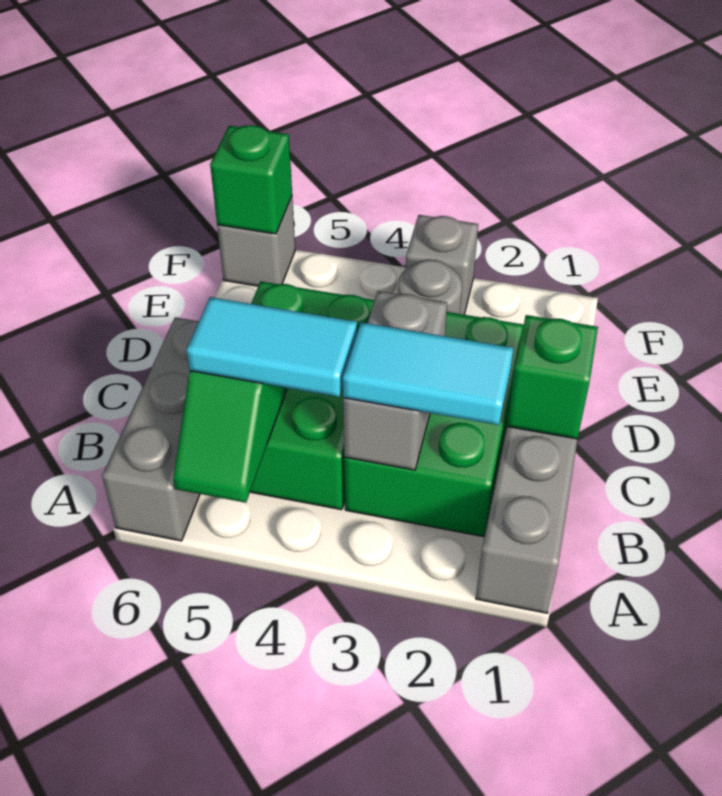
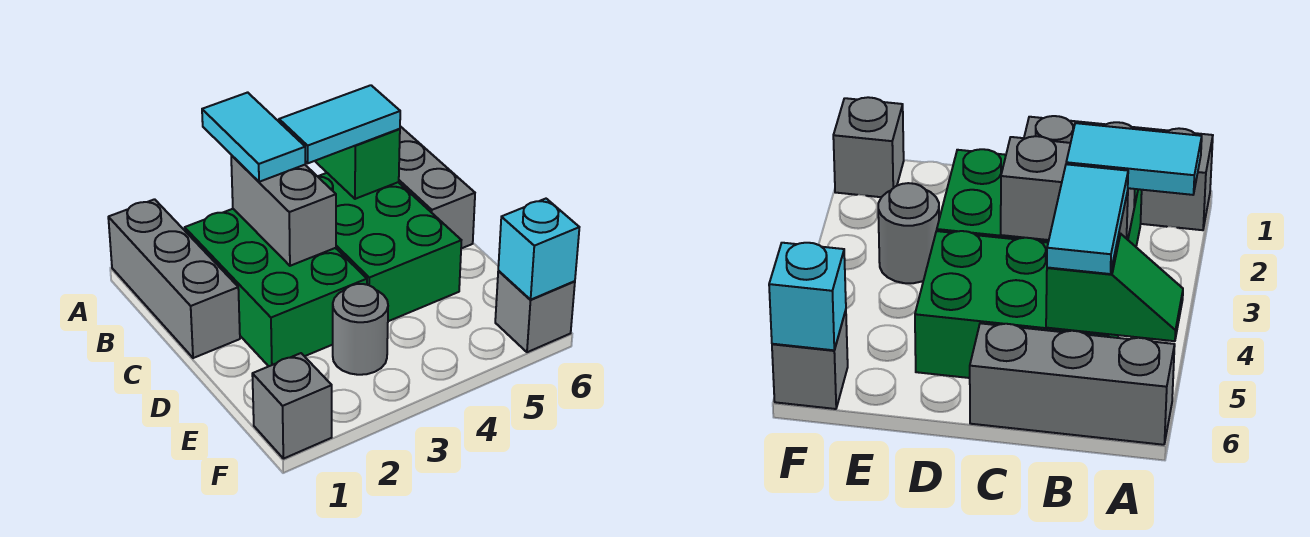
cyan 1x2 tile [343,322,513,425] -> cyan 1x2 tile turned to [202,92,305,182]
green 1x1 brick [507,315,598,439] -> none
grey 1x1 brick [406,215,478,315] -> grey 1x1 brick moved to [252,353,332,459]
green 1x1 brick [210,125,292,234] -> cyan 1x1 brick [498,199,579,300]

